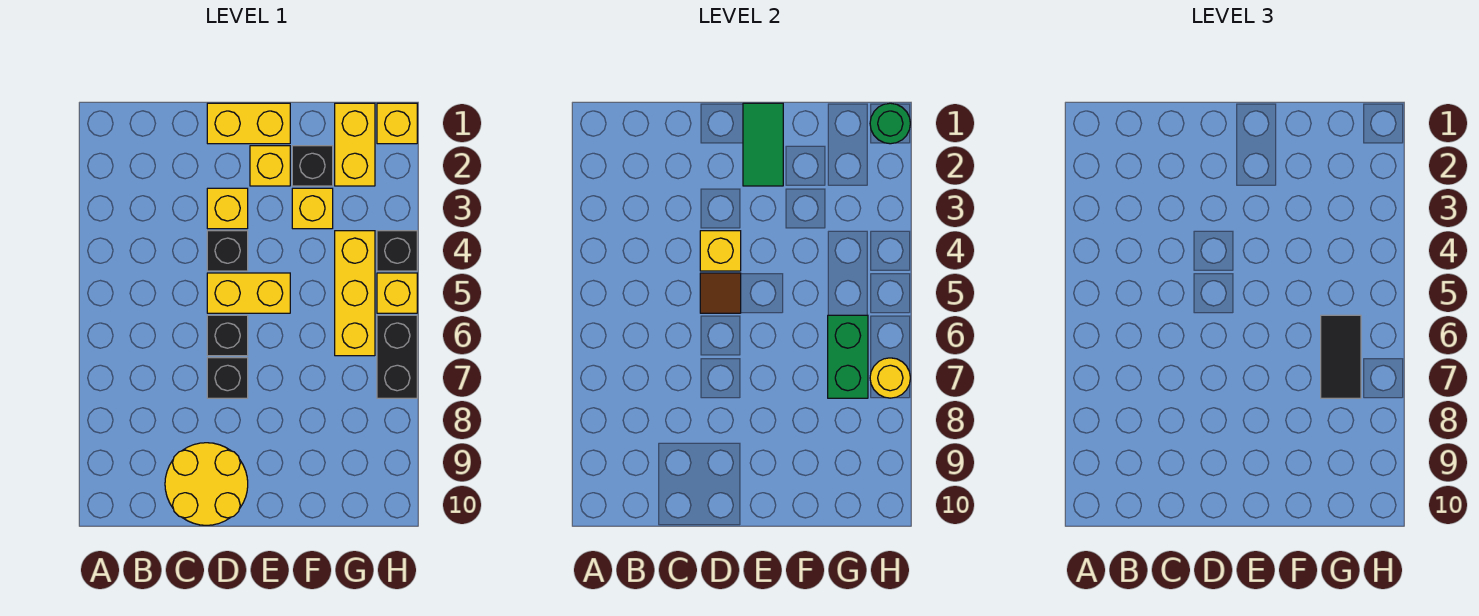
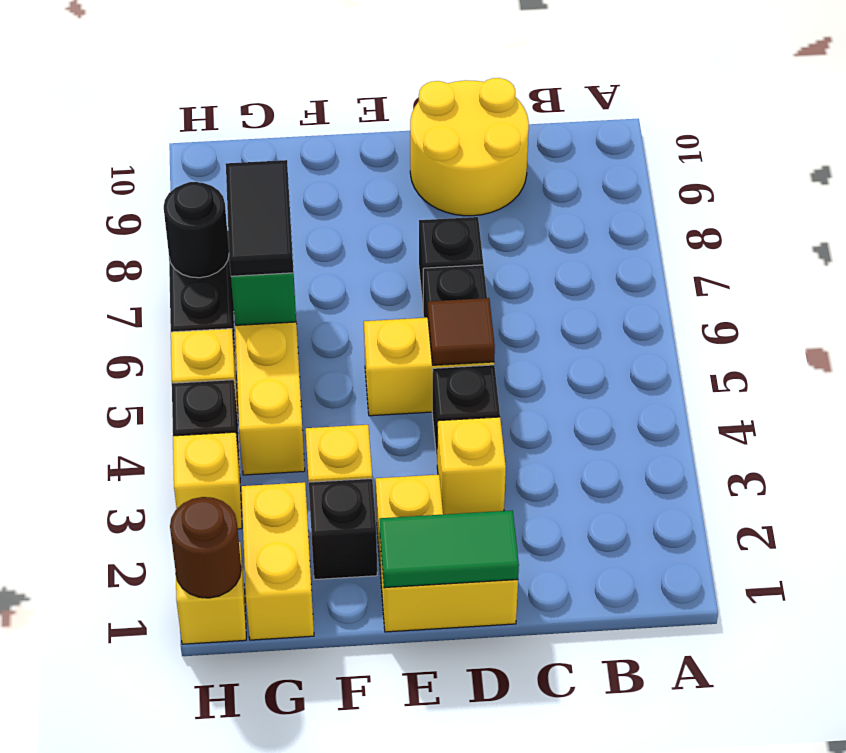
yellow 1x1 brick [700,231,741,271] -> yellow 1x1 brick moved to [173,432,242,529]
green 1x2 tile [743,103,783,186] -> green 1x2 tile turned to [379,510,519,588]
green 1x1 round brick [870,103,910,144] -> brown 1x1 round brick [170,497,241,598]
yellow 1x1 round brick [870,358,910,398] -> black 1x1 round brick [164,182,229,278]

